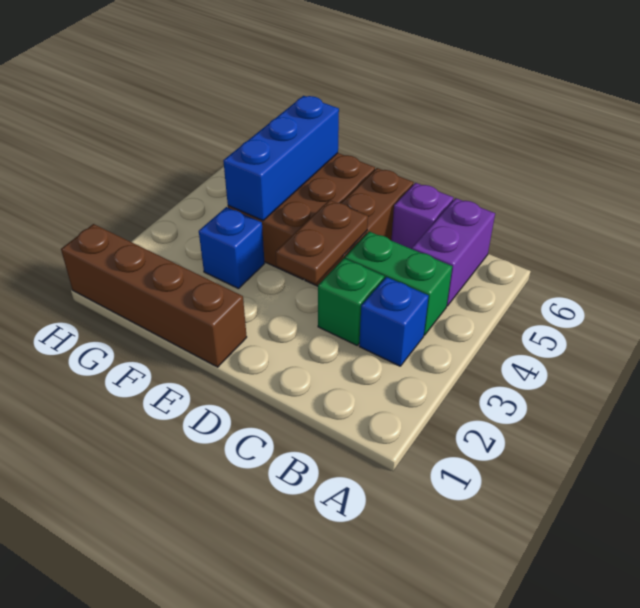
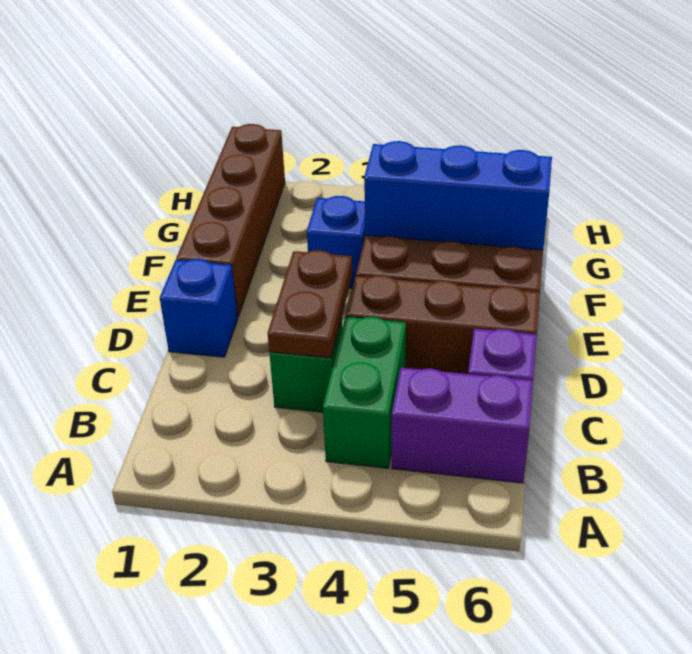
blue 1x1 brick [359,277,429,366] -> blue 1x1 brick moved to [160,259,238,357]
brown 1x2 plate [276,200,368,284] -> brown 1x2 plate turned to [268,250,352,358]

